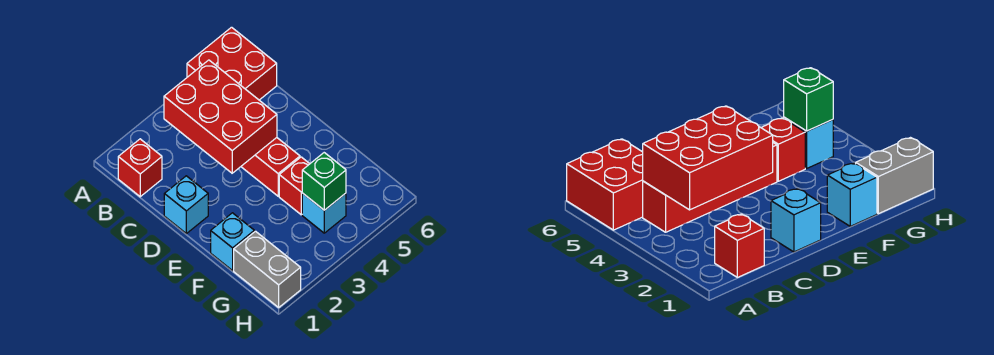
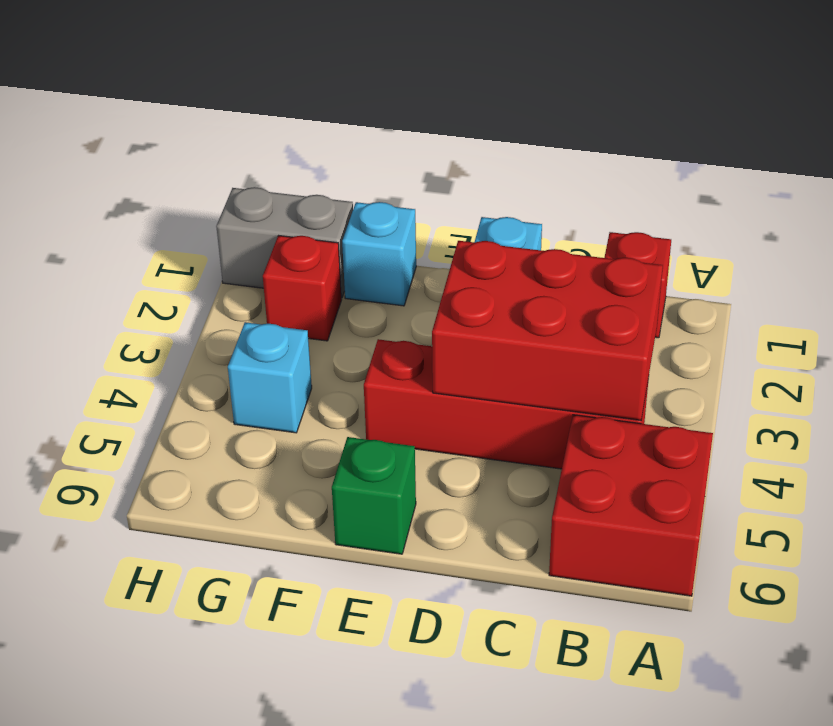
red 1x1 brick [279,157,310,215] -> red 1x1 brick moved to [263,236,341,341]
green 1x1 brick [302,153,346,210] -> green 1x1 brick moved to [332,437,416,554]

